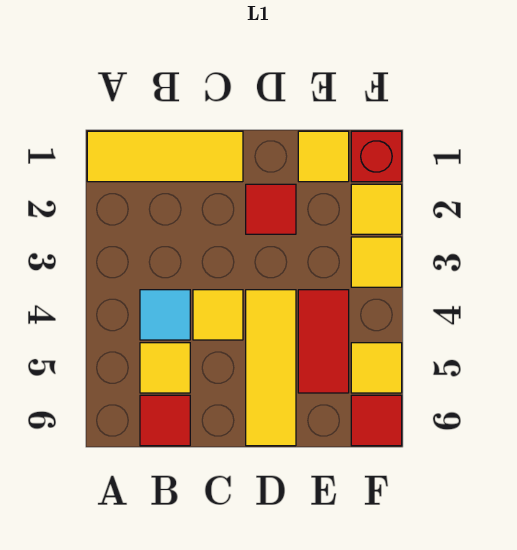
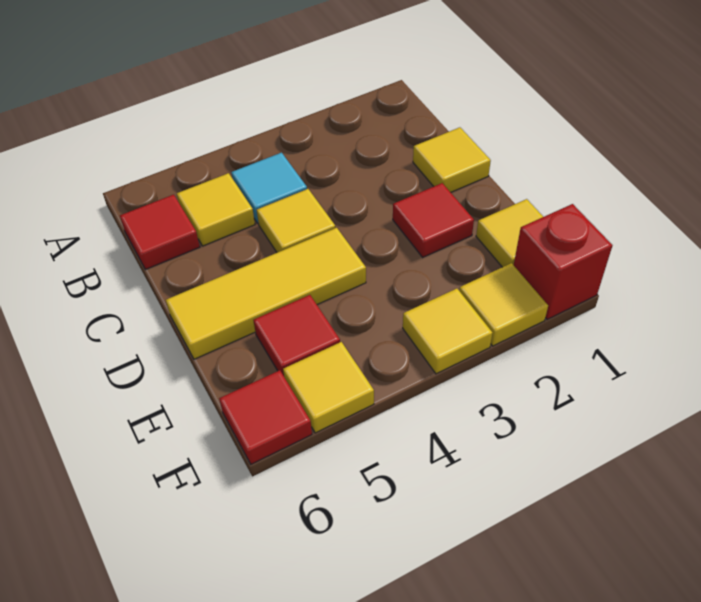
yellow 1x3 tile [87,131,243,182] -> yellow 1x1 tile [413,127,491,192]
red 1x2 tile [298,290,349,393] -> red 1x1 tile [253,295,340,376]

